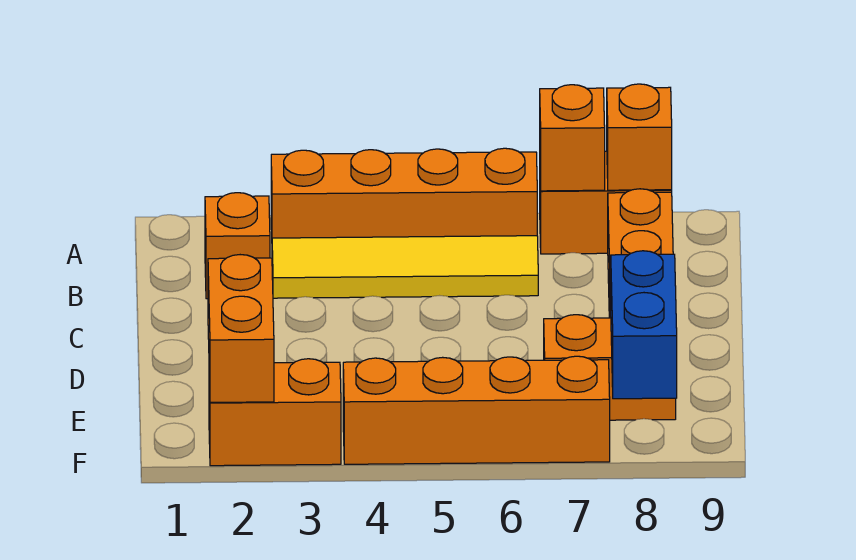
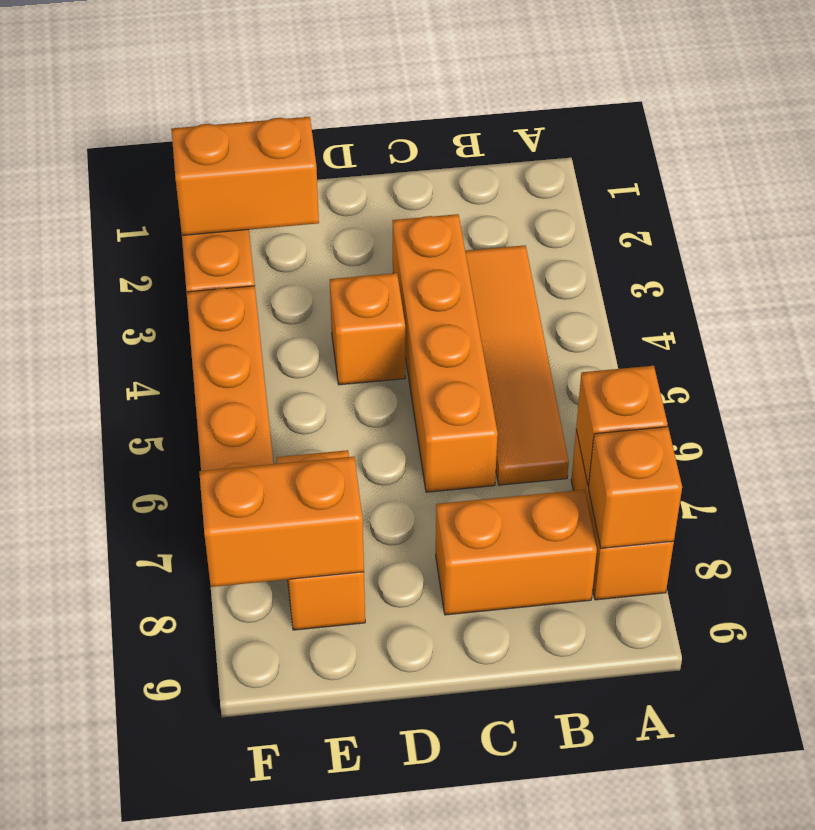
orange 1x4 brick [271,148,537,238] -> orange 1x4 brick moved to [392,214,498,492]
orange 1x1 brick [205,193,270,299] -> orange 1x1 brick moved to [330,273,405,385]
yellow 1x4 tile [272,236,538,298] -> orange 1x4 tile [465,245,569,485]
blue 1x2 brick [611,251,677,399] -> orange 1x2 brick [199,457,364,587]

